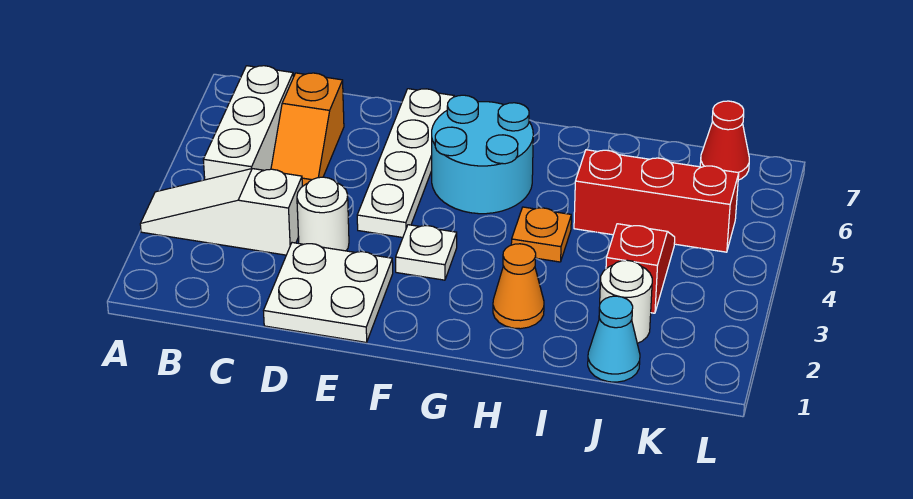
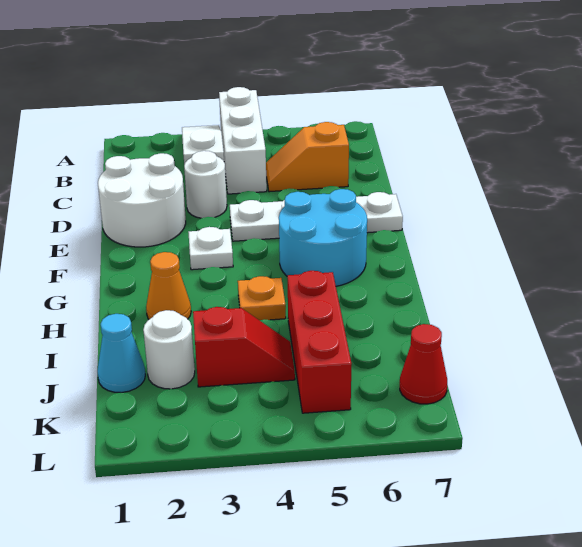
white 1x3 brick [203,66,293,180] -> white 1x3 brick turned to [219,87,267,194]
white 2x2 plate [264,243,393,343] -> white 2x2 round brick [98,153,186,247]

